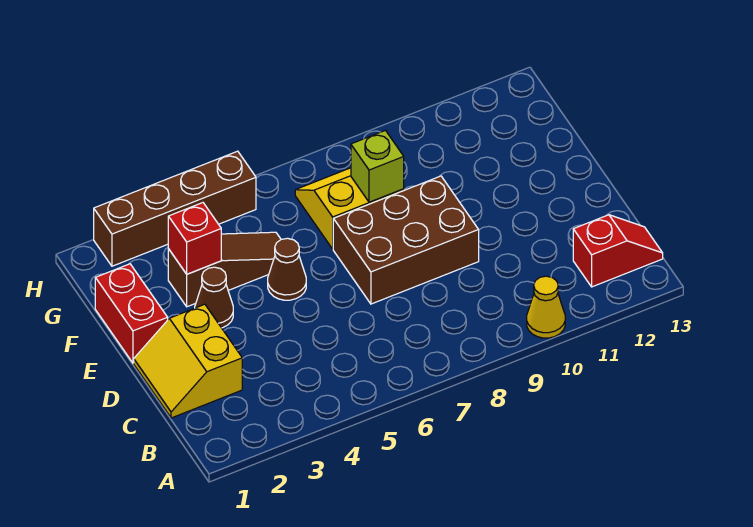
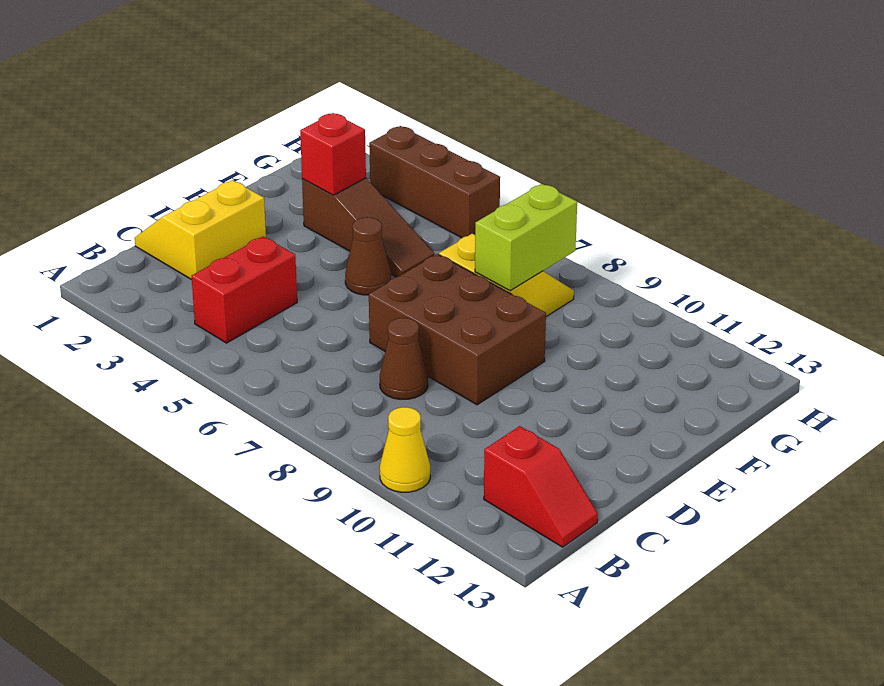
red 1x2 brick [95,264,168,363] -> red 1x2 brick moved to [192,236,297,343]
brown 1x1 cone [195,267,233,328] -> brown 1x1 cone moved to [380,318,428,399]
lime 1x1 brick [351,130,404,202] -> lime 1x2 brick [475,184,577,291]
brown 1x4 brick [94,151,256,266] -> brown 1x3 brick [369,126,500,238]

